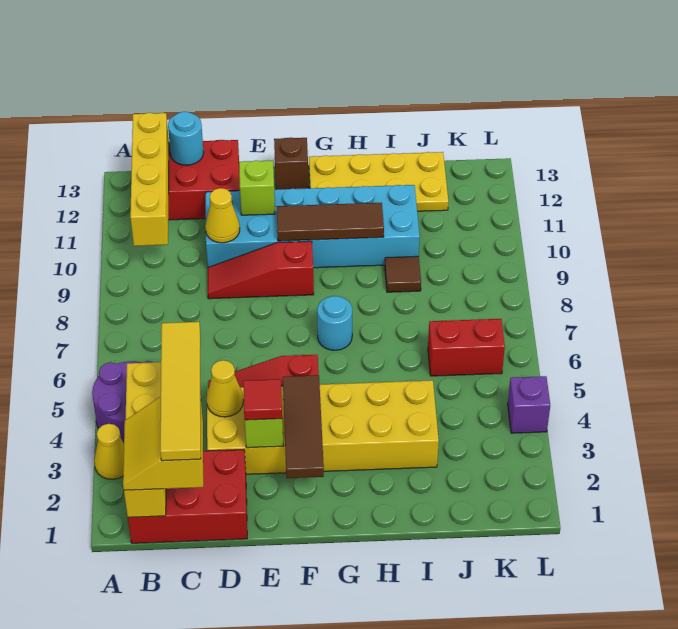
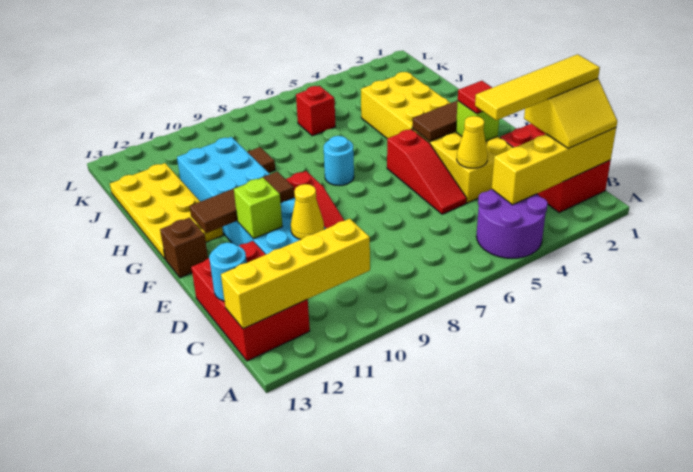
yellow 1x1 cone [94,424,124,479] -> none
brown 1x3 tile [277,203,384,241] -> brown 1x3 tile turned to [190,171,294,233]
red 1x2 brick [428,319,505,376] -> red 1x1 brick [296,86,335,136]
purple 1x1 brick [508,376,550,433] -> none

